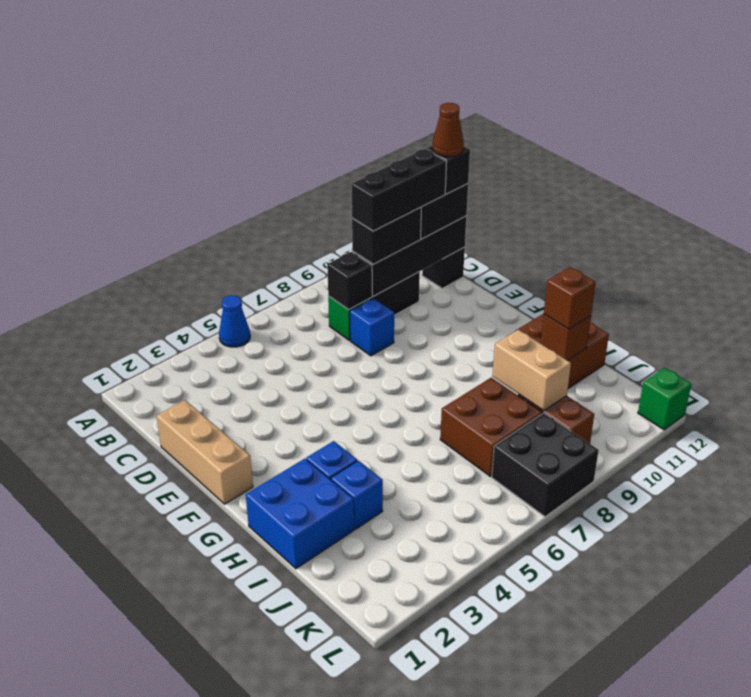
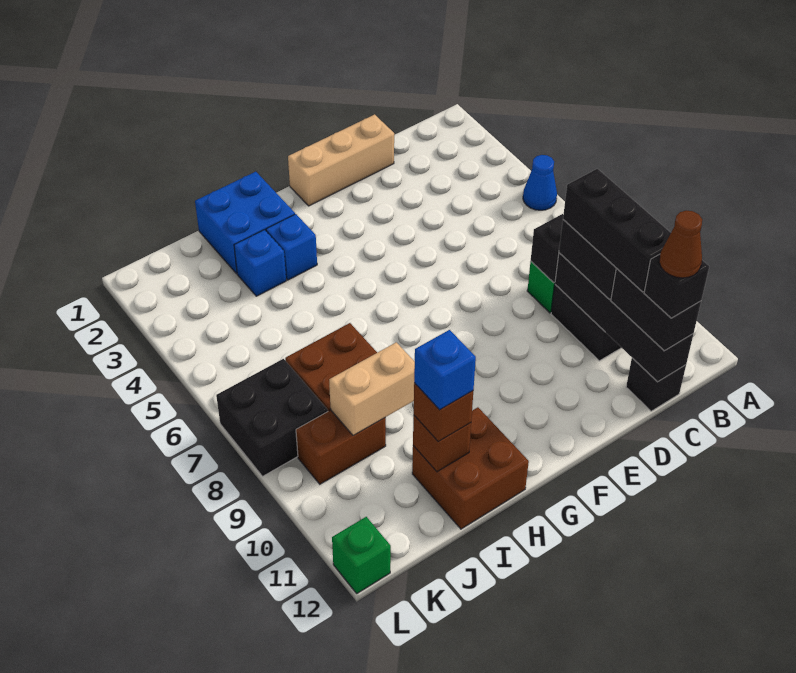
blue 1x1 brick [350,298,394,356] -> blue 1x1 brick moved to [414,330,476,410]

